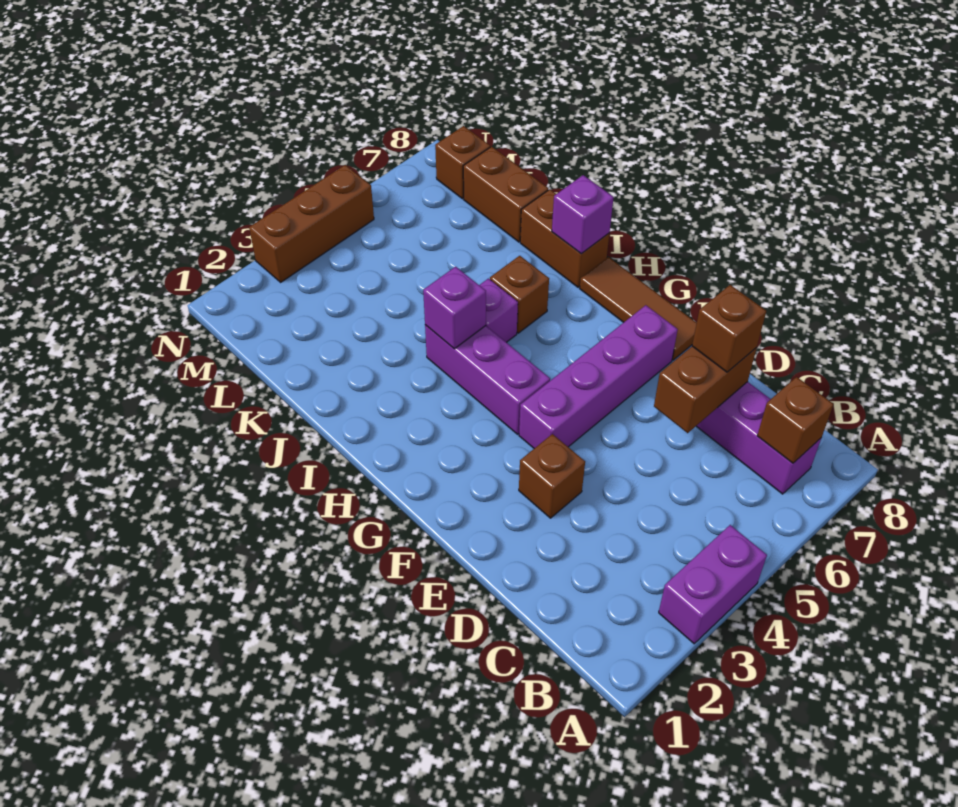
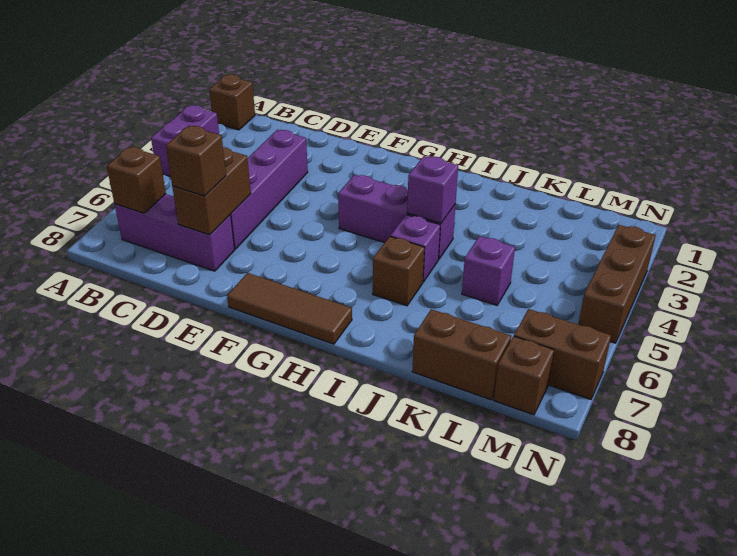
brown 1x1 brick [519,434,585,518] -> brown 1x1 brick moved to [209,75,255,130]
purple 1x4 brick [519,305,678,448] -> purple 1x4 brick moved to [230,130,308,249]
brown 1x2 brick [520,189,609,287] -> brown 1x2 brick moved to [514,309,611,399]
purple 1x1 brick [552,175,614,254] -> purple 1x1 brick moved to [462,236,515,305]

